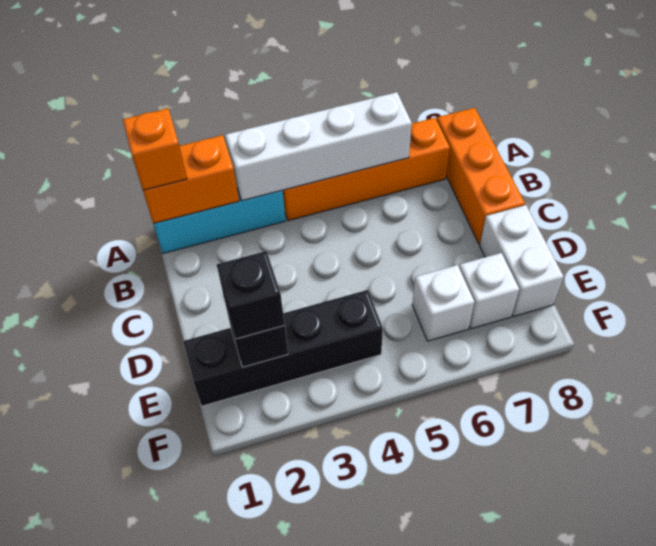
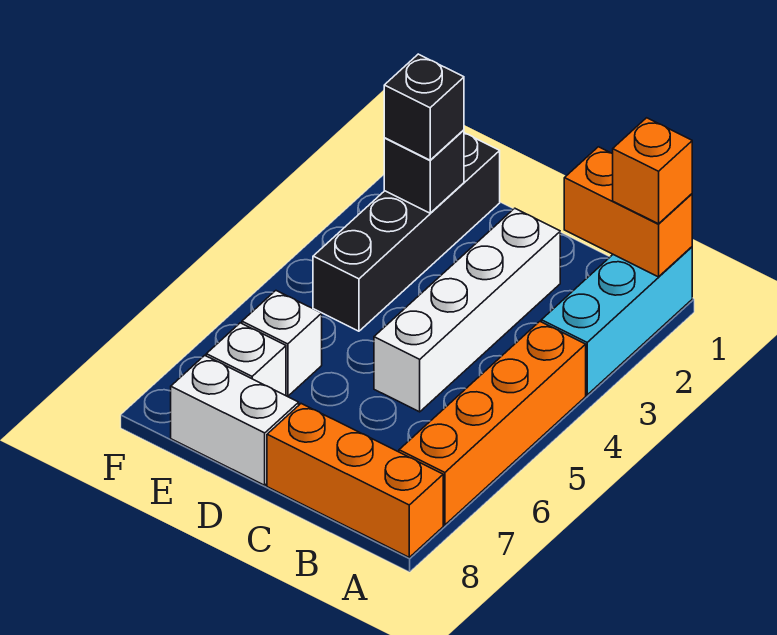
orange 1x2 brick [143,135,239,224] -> orange 1x2 brick turned to [564,147,692,277]
white 1x4 brick [225,92,412,201] -> white 1x4 brick moved to [374,208,560,412]

